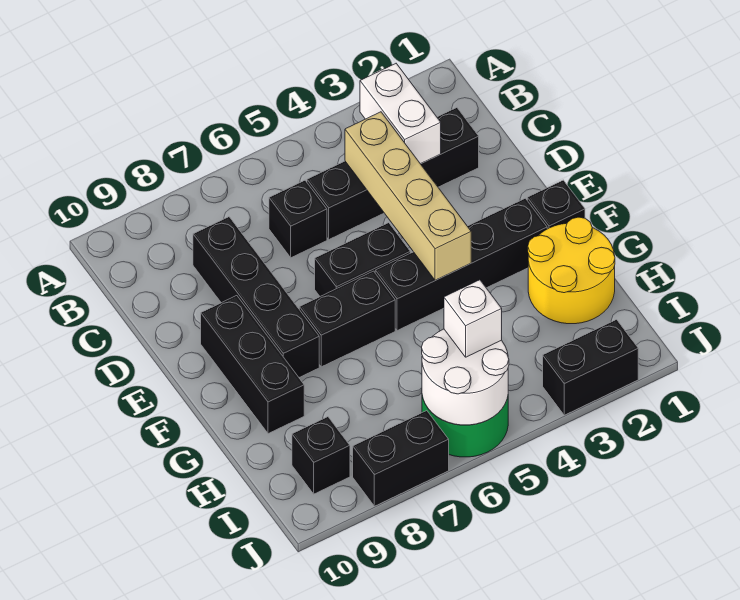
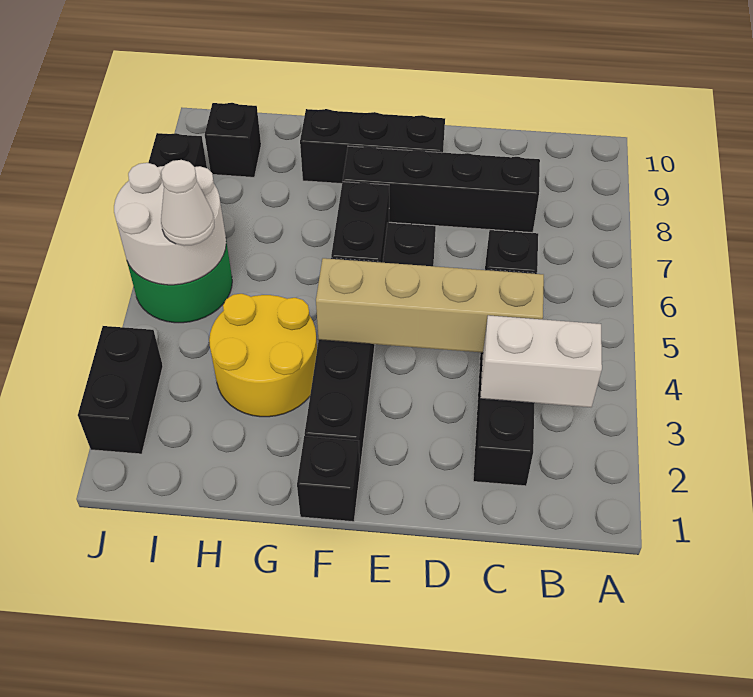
yellow 2x2 round brick [528,217,615,324] -> yellow 2x2 round brick moved to [209,294,317,417]
white 1x1 brick [444,280,502,357] -> white 1x1 cone [161,160,214,246]

